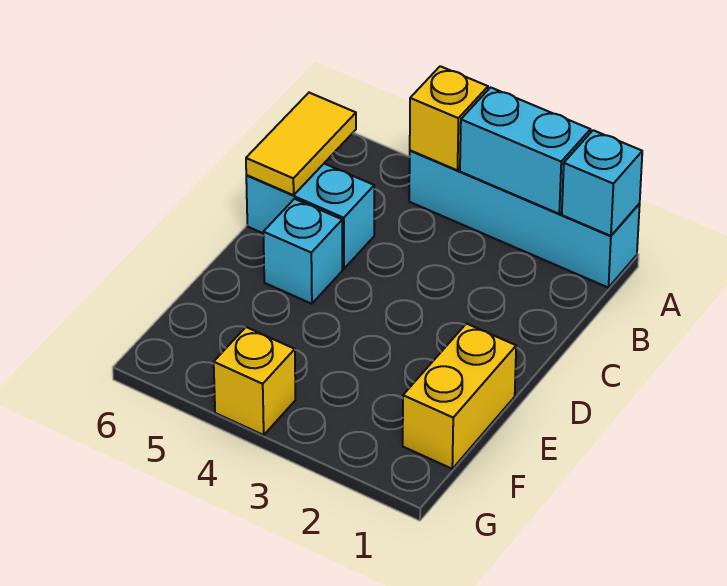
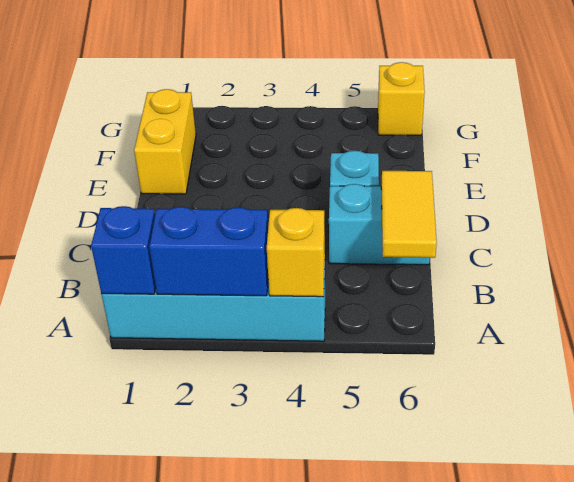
cyan 1x1 brick [562,130,642,236] -> blue 1x1 brick [91,206,156,294]
cyan 1x2 brick [460,87,590,214] -> blue 1x2 brick [149,207,268,296]
yellow 1x1 brick [214,327,295,435] -> yellow 1x1 brick moved to [378,62,425,135]

